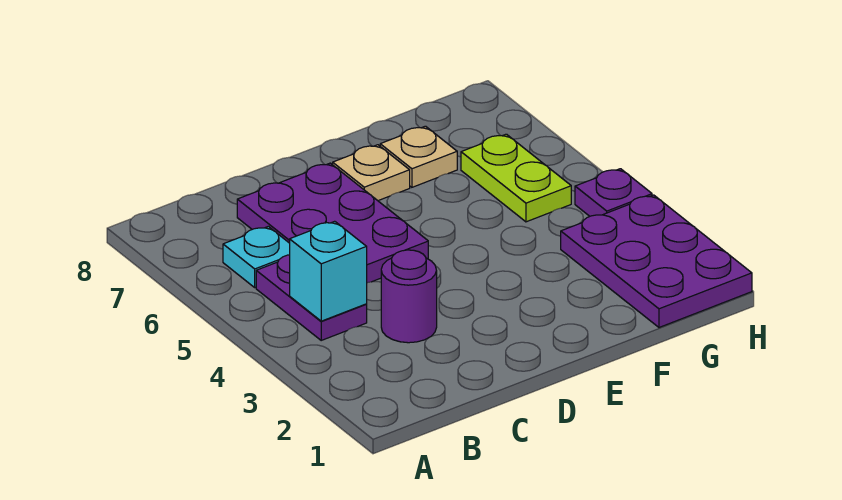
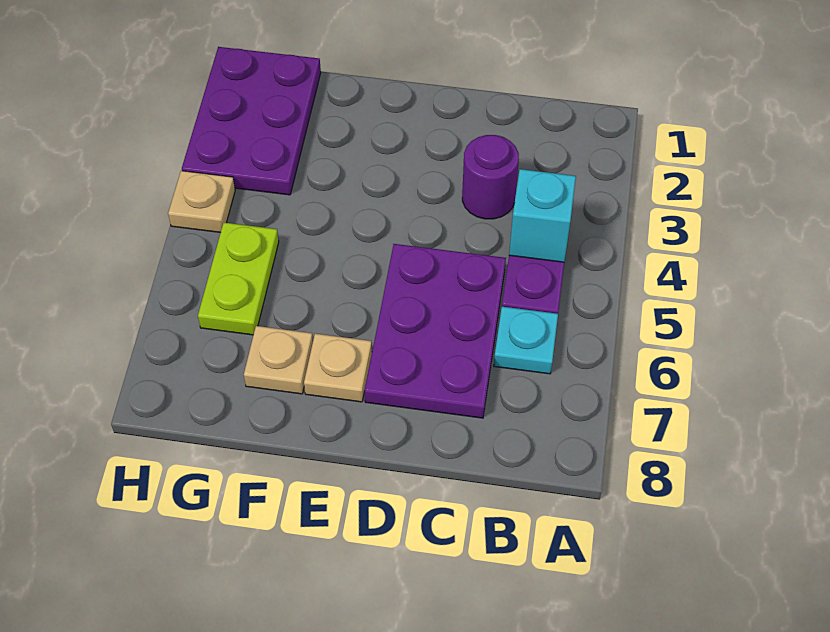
purple 1x1 plate [575,169,652,216] -> tan 1x1 plate [168,171,235,233]

